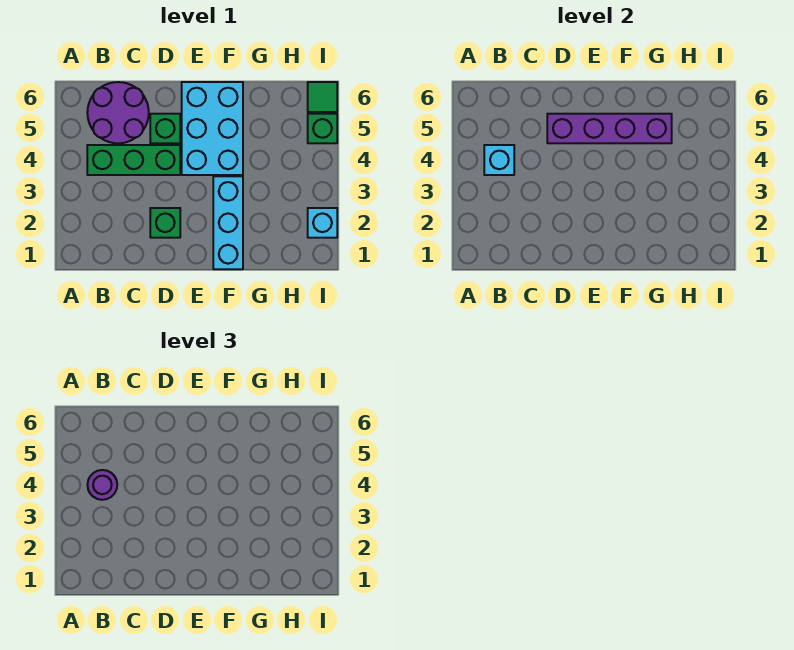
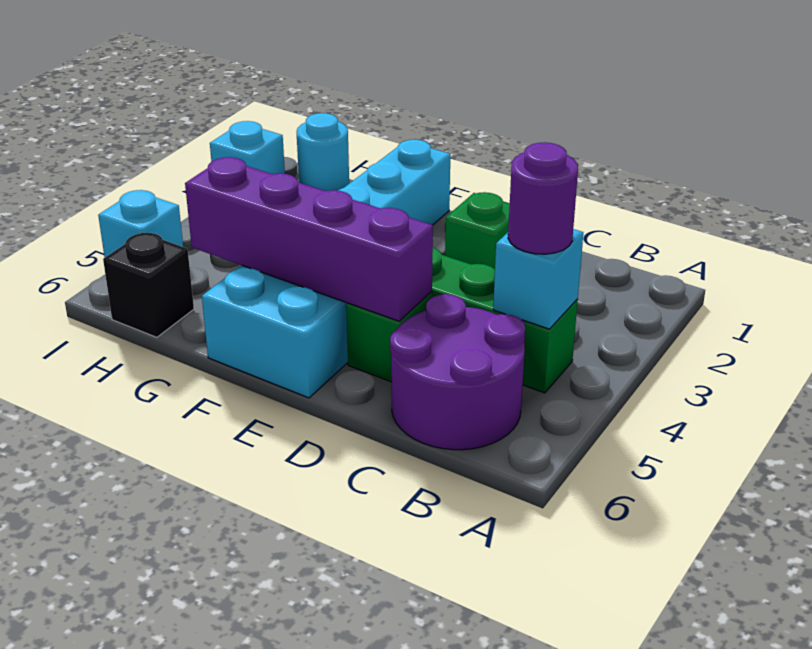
none -> cyan 1x1 round brick [297,113,349,191]
none -> black 1x1 brick [103,232,194,337]
green 1x1 brick [308,114,337,143] -> cyan 1x1 brick [98,190,183,257]
green 1x1 tile [308,82,337,112] -> none

